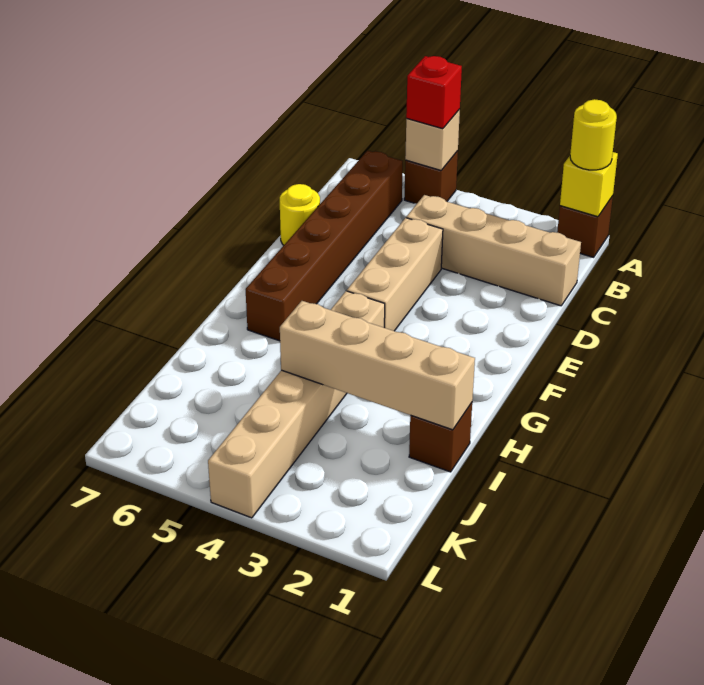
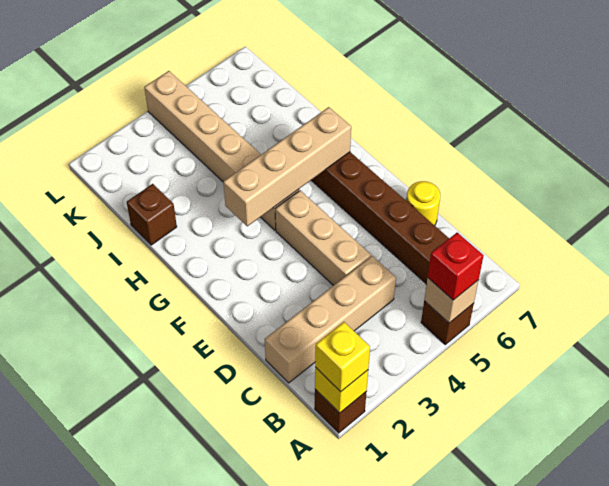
yellow 1x1 round brick [570,99,617,170] -> yellow 1x1 brick [315,322,370,392]
tan 1x4 brick [280,301,475,430] -> tan 1x4 brick moved to [223,107,351,226]

